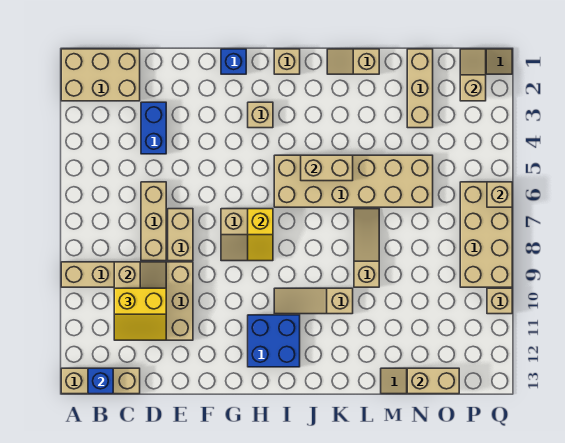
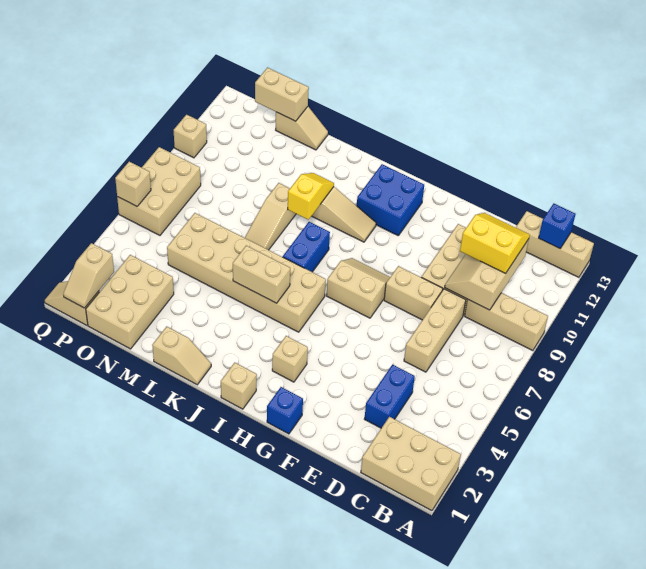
tan 1x2 brick [168,209,193,261] -> tan 1x2 brick turned to [384,266,443,320]
yellow 1x2 slope [248,209,273,261] -> yellow 1x2 slope moved to [288,173,334,220]
none -> blue 1x2 brick [283,222,330,272]
tan 1x3 brick [407,49,433,128] -> tan 2x3 brick [86,255,174,349]
tan 2x4 brick [460,182,512,287] -> tan 2x3 brick [117,147,201,235]

